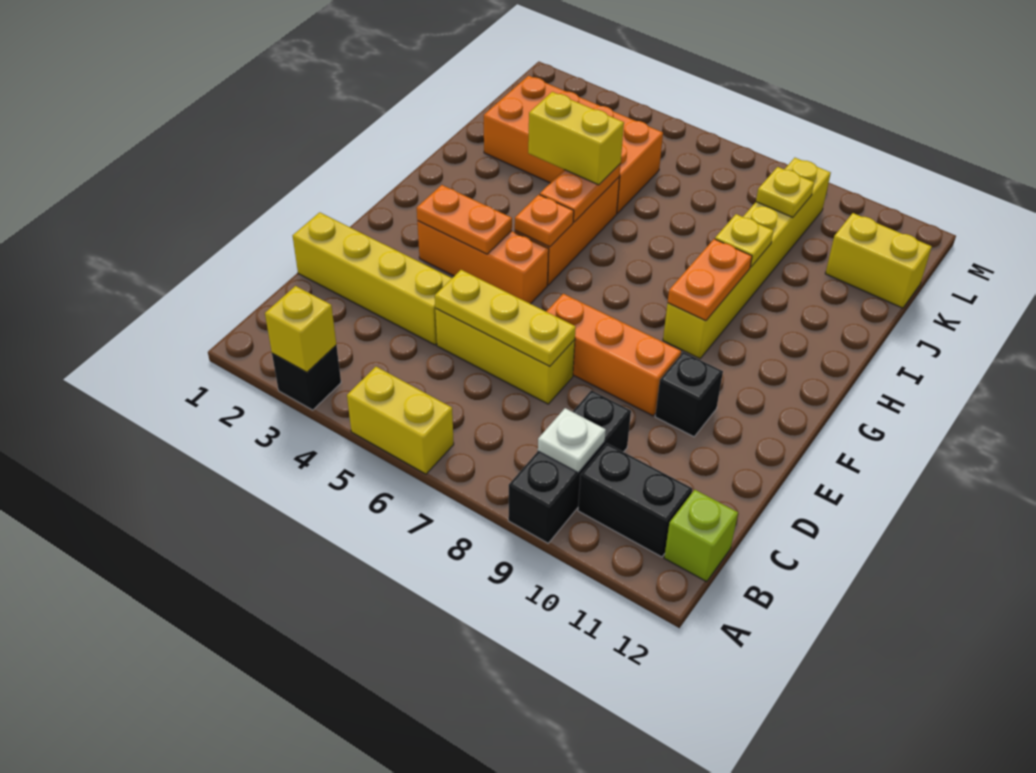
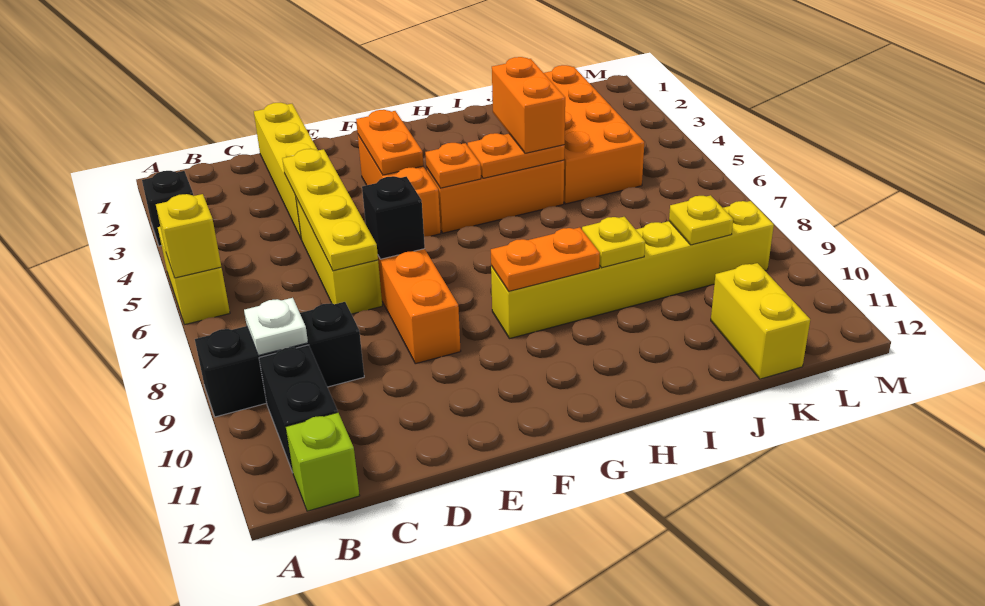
yellow 1x1 brick [265,286,336,372] -> yellow 1x1 brick moved to [156,194,221,278]
yellow 1x3 plate [435,270,576,367] -> yellow 1x4 plate [282,149,378,271]
black 1x1 brick [655,352,723,437] -> black 1x1 brick moved to [362,176,425,259]
yellow 1x2 brick [528,92,624,185] -> orange 1x2 brick [492,57,565,153]

